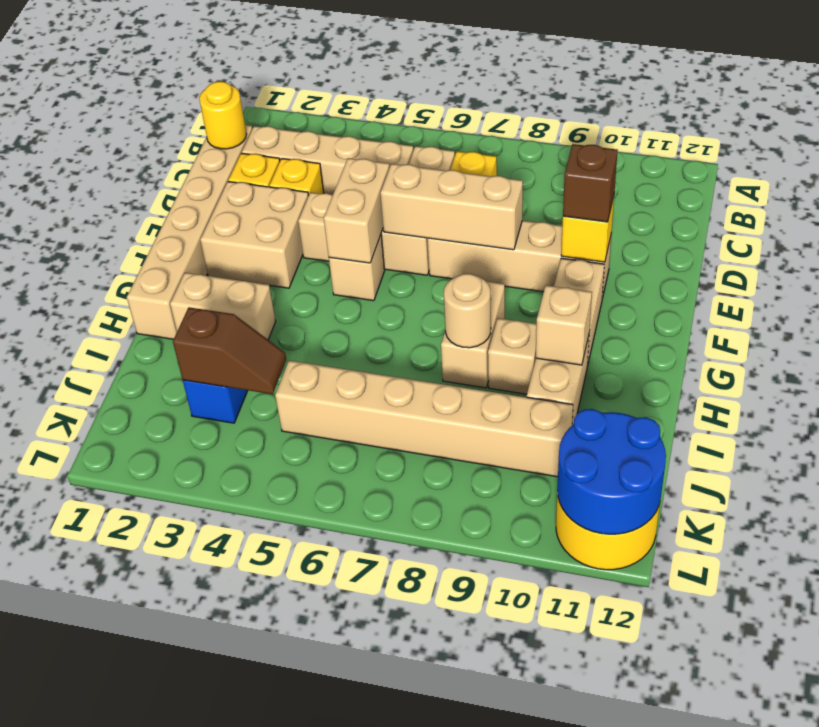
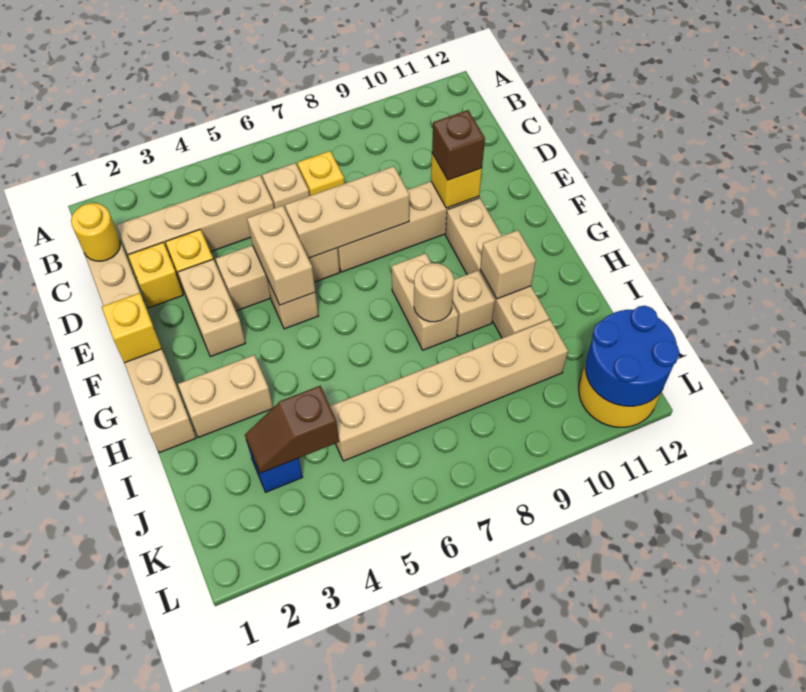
tan 2x2 brick [200,182,309,288] -> tan 1x2 brick [178,259,245,357]
none -> yellow 1x1 brick [102,293,162,363]
brown 1x2 slope [173,307,286,394] -> brown 1x2 slope turned to [245,386,339,473]

